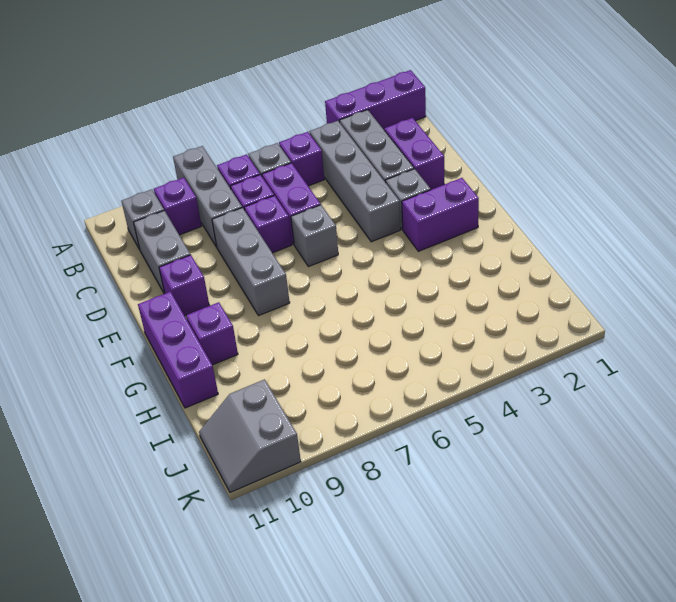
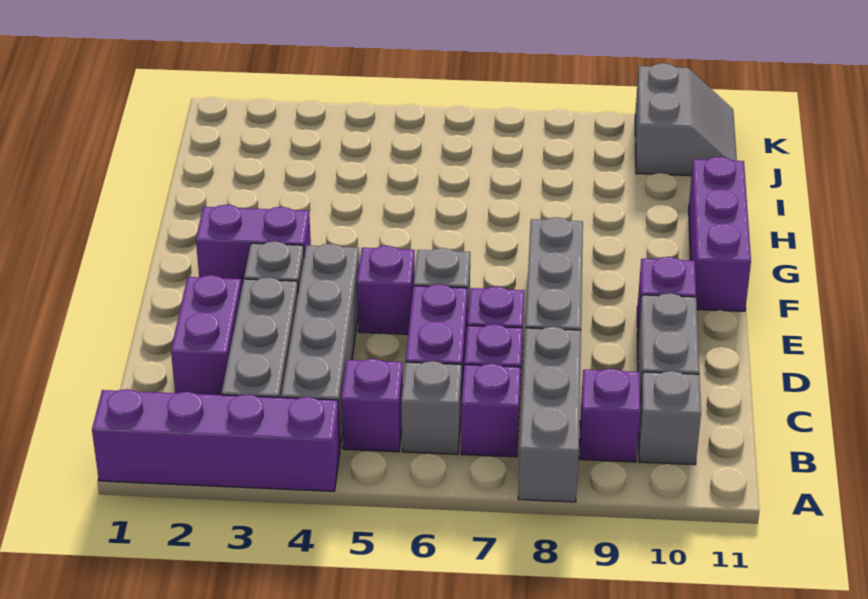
purple 1x3 brick [325,70,426,129] -> purple 1x4 brick [92,389,340,491]
purple 1x1 brick [186,302,238,365] -> purple 1x1 brick moved to [357,246,415,334]

